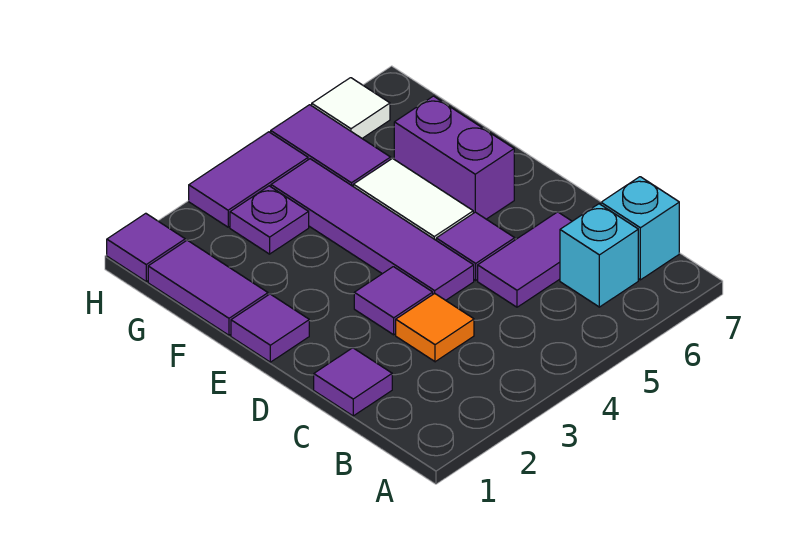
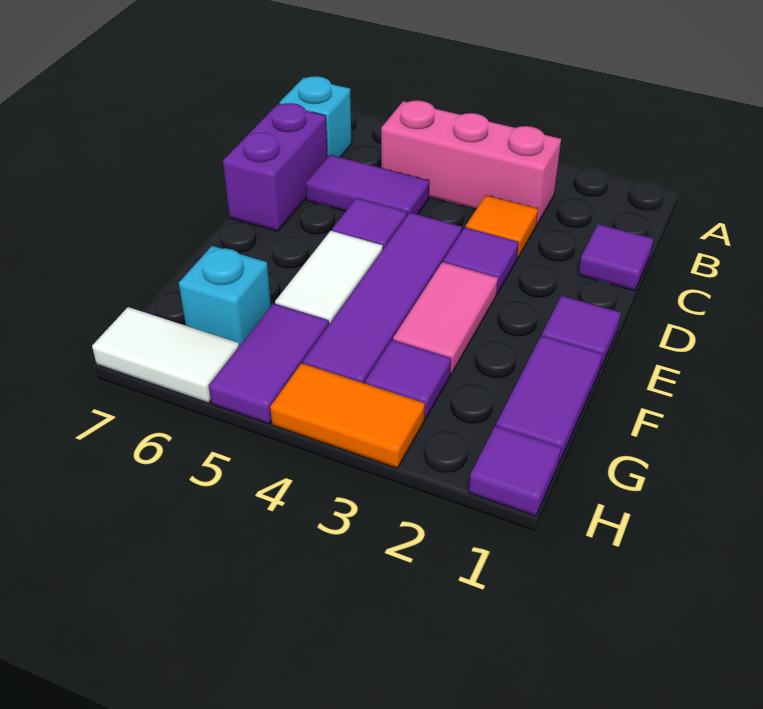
none -> pink 1x3 brick [381,100,561,225]
cyan 1x1 brick [560,204,638,307] -> cyan 1x1 brick moved to [179,246,271,346]
none -> pink 1x2 tile [393,262,498,374]
purple 1x2 brick [394,96,514,219] -> purple 1x2 brick moved to [223,103,328,231]
purple 1x1 plate [230,186,309,254] -> purple 1x1 tile [365,340,451,419]
purple 1x2 tile [189,132,308,227] -> orange 1x2 tile [270,363,425,468]
white 1x1 tile [312,78,390,138] -> white 1x2 tile [92,307,239,403]

